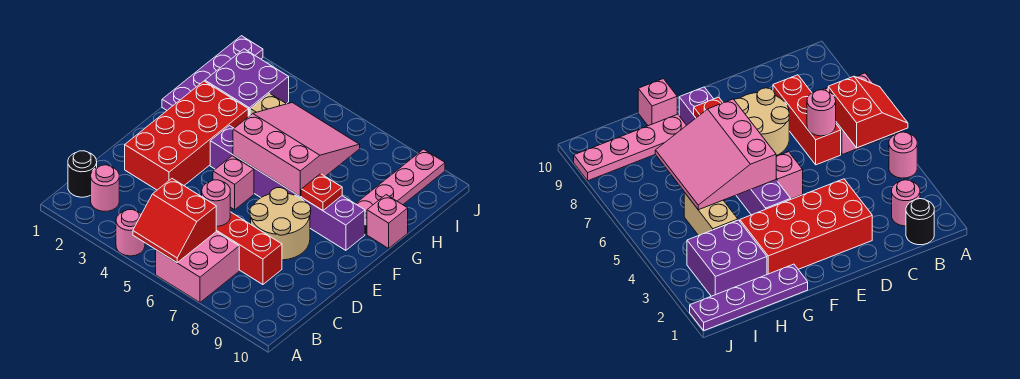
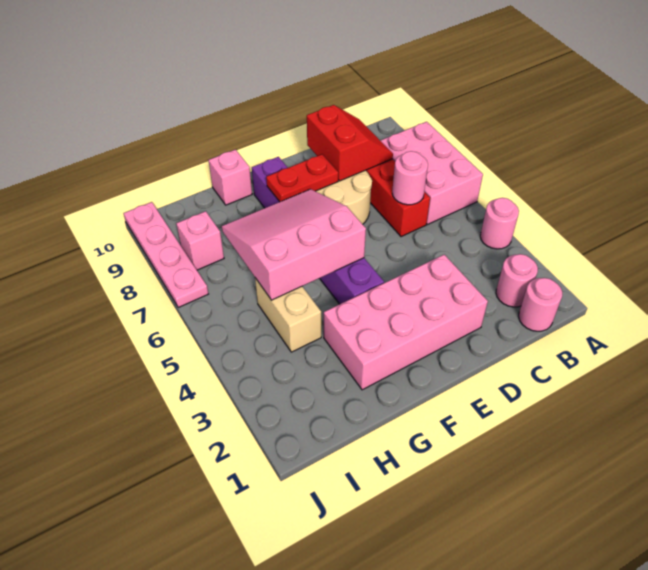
red 2x2 slope [133,179,216,263] -> red 2x2 slope moved to [307,105,393,181]
pink 2x2 brick [156,232,239,302] -> pink 2x3 brick [380,122,483,224]
black 1x1 round brick [68,151,97,197] -> pink 1x1 round brick [519,278,562,331]
red 2x4 brick [125,81,248,190] -> pink 2x4 brick [324,255,488,390]
pink 1x1 brick [213,156,254,210] -> pink 1x1 brick moved to [176,211,224,270]
pink 3x3 slope [233,103,360,196] -> pink 3x3 slope turned to [222,189,366,300]
red 1x1 plate [301,174,342,210] -> red 1x2 plate [266,154,338,202]
purple 1x4 plate [162,36,263,110] -> none
pink 1x4 plate [356,149,445,234] -> pink 1x4 plate turned to [123,202,208,307]
purple 2x2 brick [205,49,289,117] -> none

